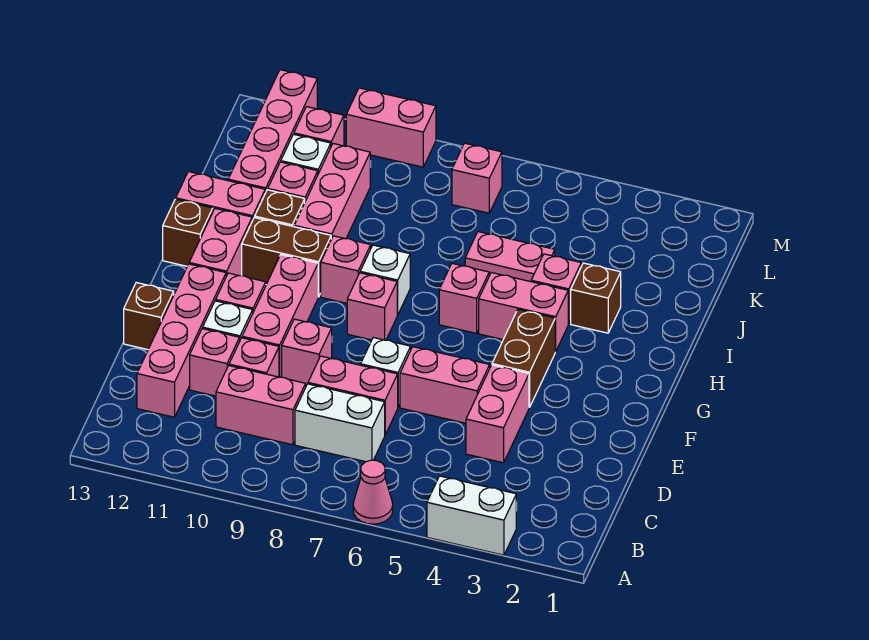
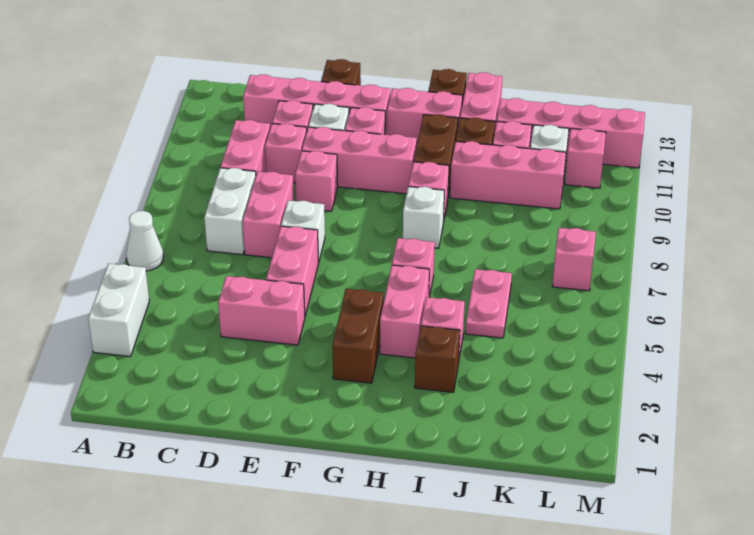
pink 1x1 cone [353,460,393,524] -> white 1x1 cone [126,211,164,271]
brown 1x2 brick [492,310,555,407] -> brown 1x2 brick turned to [332,289,384,383]
pink 1x1 brick [347,273,397,340] -> none
pink 1x2 brick [346,88,436,167] -> none

